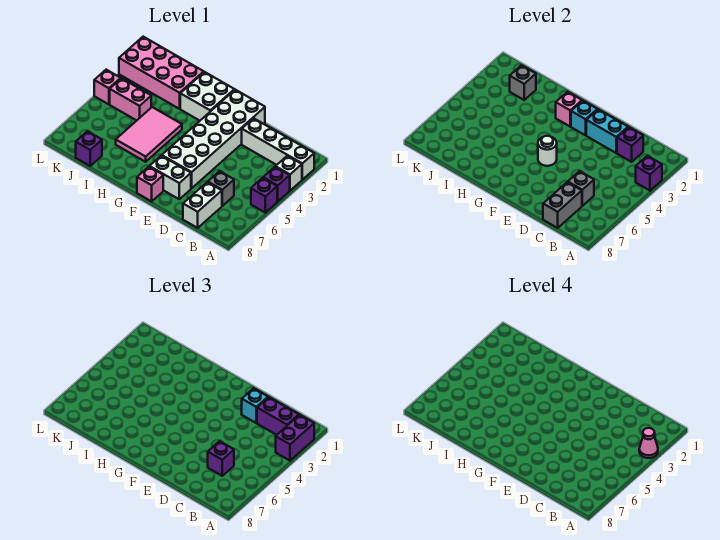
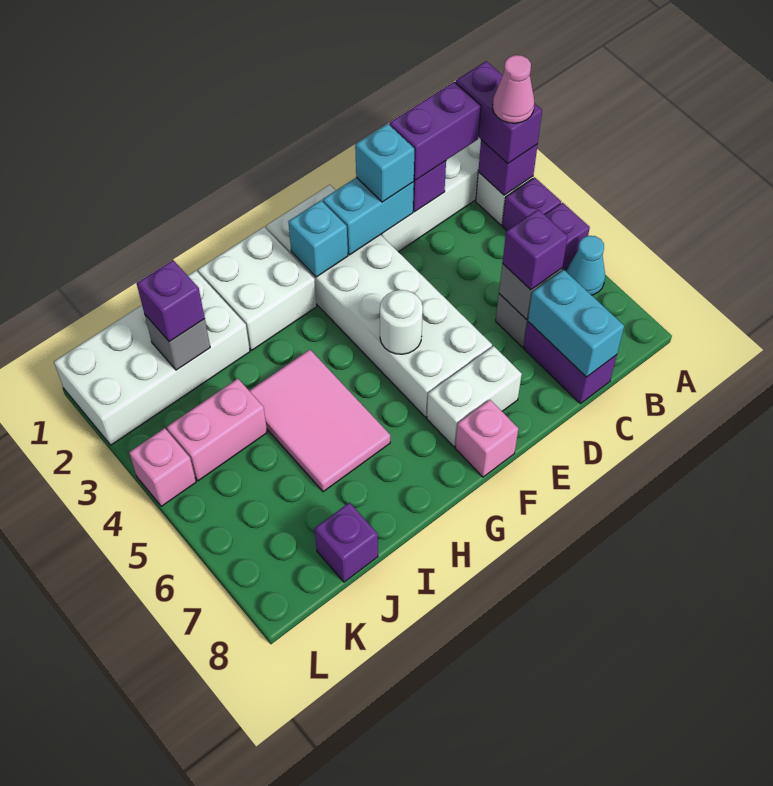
none -> cyan 1x1 cone [566,236,605,295]
white 1x2 brick [183,182,222,228] -> purple 1x2 brick [524,322,617,404]
grey 1x2 brick [543,182,582,228] -> cyan 1x2 brick [528,270,624,377]
pink 1x1 brick [556,92,582,126] -> none
pink 2x4 brick [119,37,204,109] -> white 2x4 brick [54,271,250,445]
none -> purple 1x1 brick [137,260,205,342]

